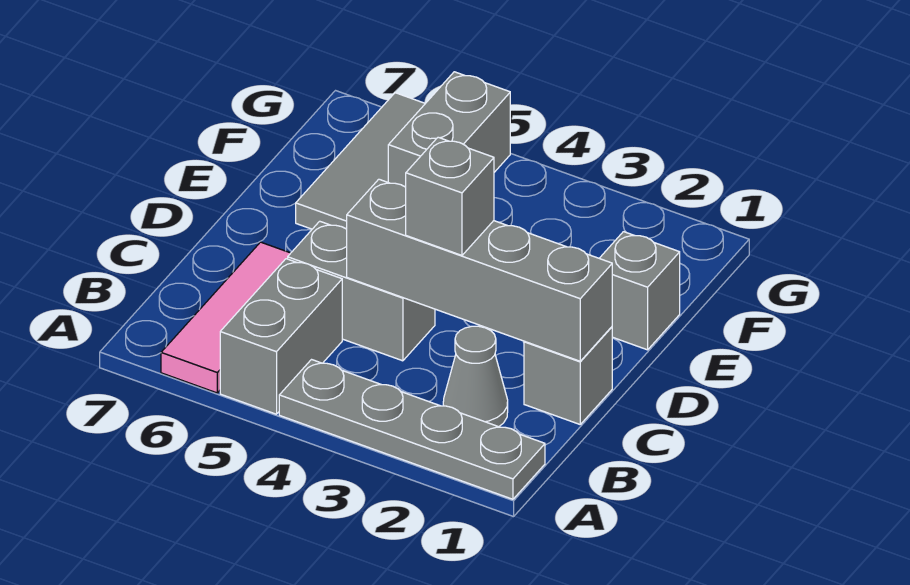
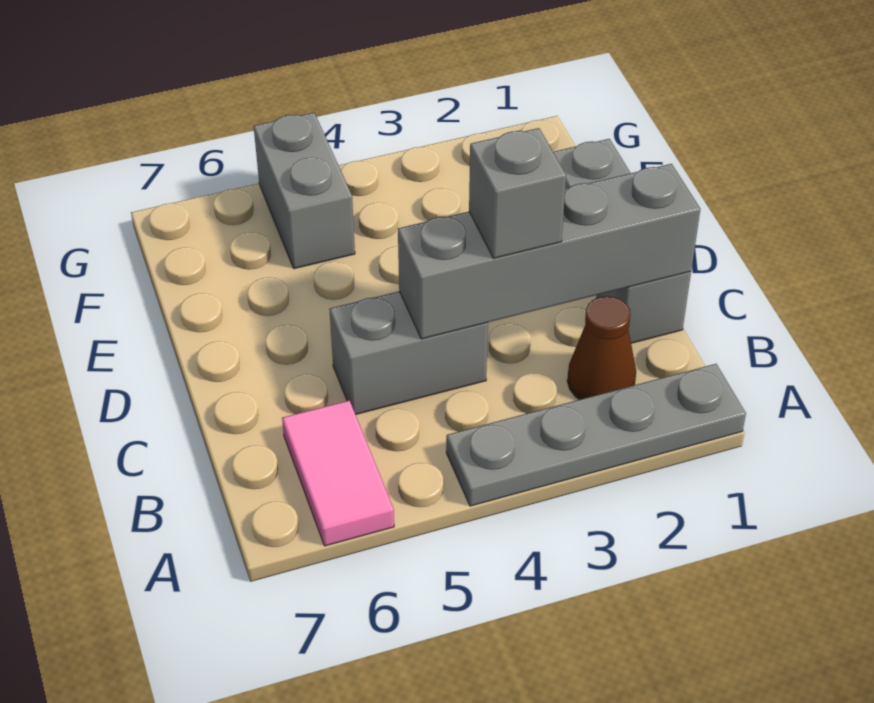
grey 1x2 brick [220,259,342,414] -> none
pink 1x3 tile [161,242,290,393] -> pink 1x2 tile [282,401,394,546]
grey 1x1 cone [443,326,508,427] -> brown 1x1 cone [567,296,636,400]
grey 1x3 tile [296,93,425,229] -> none

